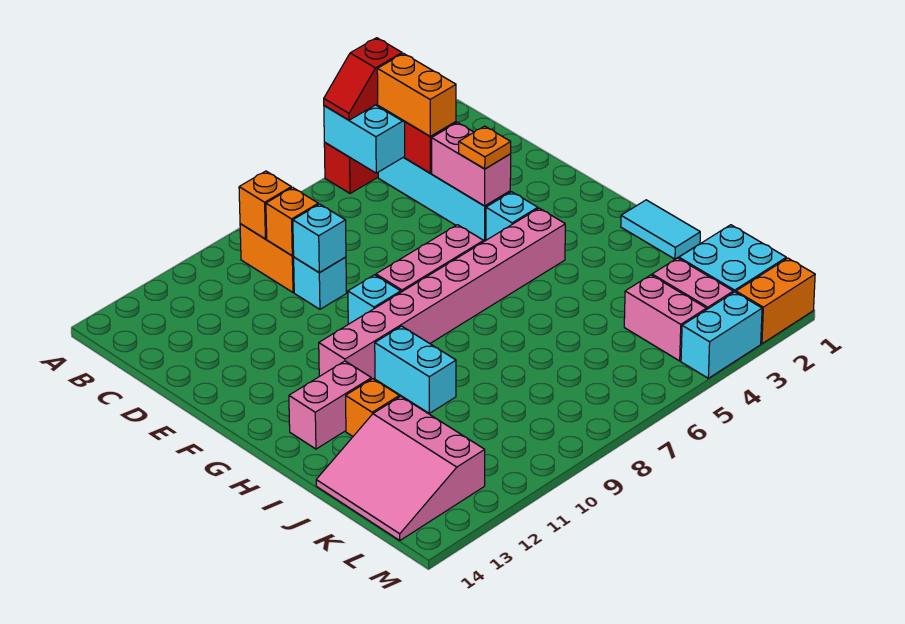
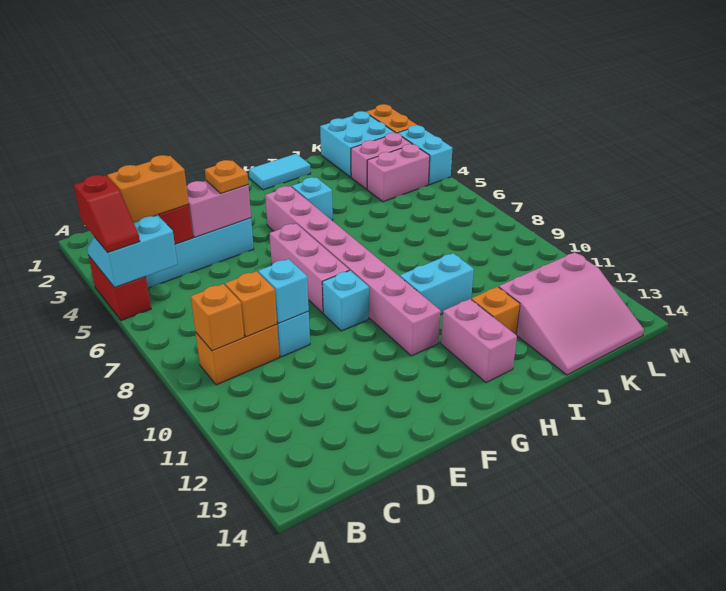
cyan 1x1 brick [486,192,538,240] -> cyan 1x1 brick moved to [292,177,333,220]

